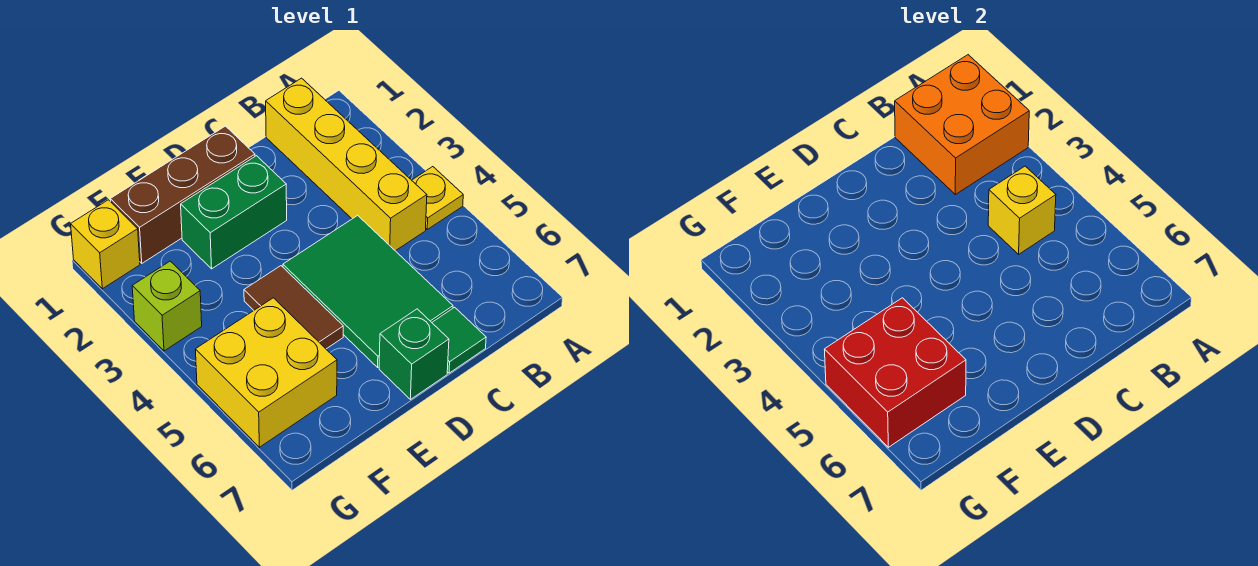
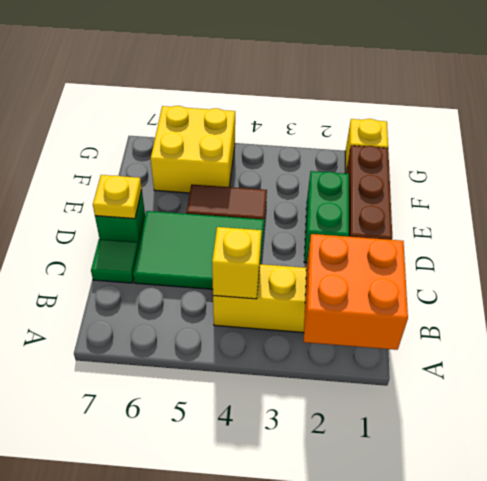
yellow 1x1 plate [412,167,463,229] -> yellow 1x1 plate moved to [93,175,142,219]
red 2x2 brick [824,298,966,447] -> none
lime 1x1 brick [132,261,202,351] -> none

